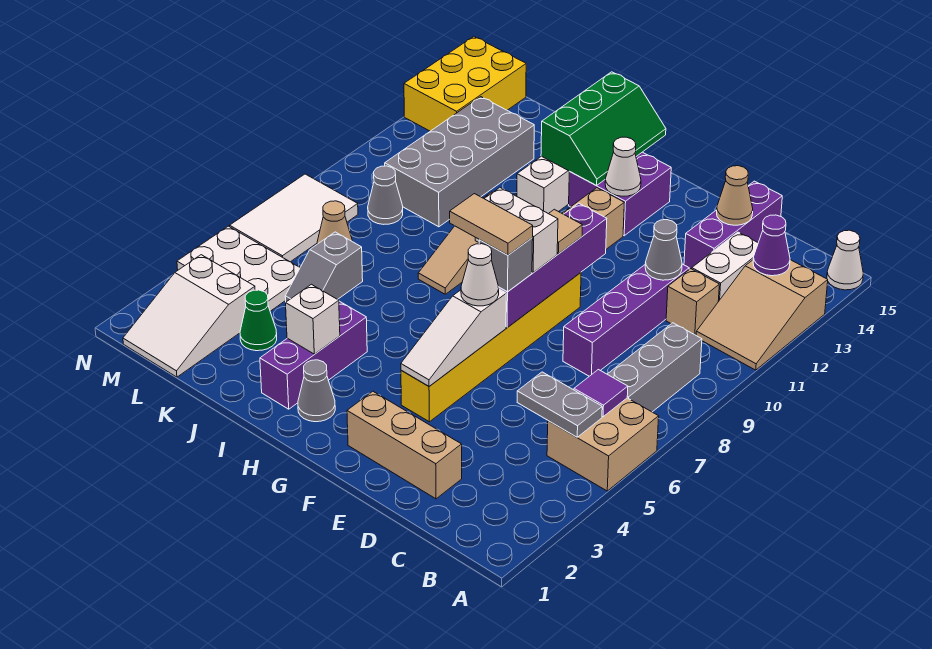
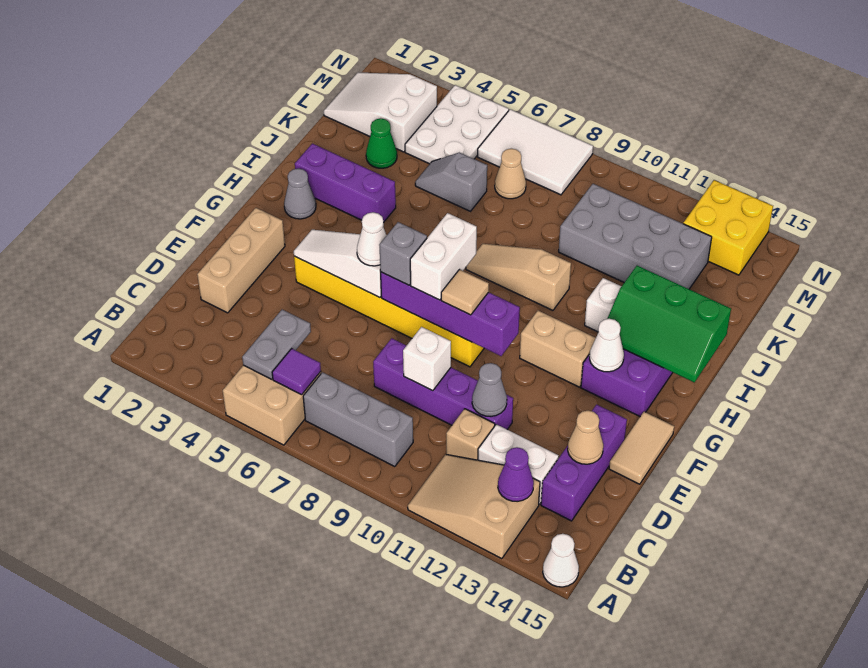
purple 1x3 brick [684,181,782,269] -> purple 1x3 brick turned to [541,405,627,521]
tan 1x2 tile [450,194,533,255] -> tan 1x2 tile moved to [609,412,674,484]
white 1x1 brick [286,284,340,354] -> white 1x1 brick moved to [403,327,451,391]
grey 1x1 cone [368,166,403,224] -> none
yellow 2x3 brick [404,37,526,131] -> yellow 2x2 brick [683,180,773,275]

